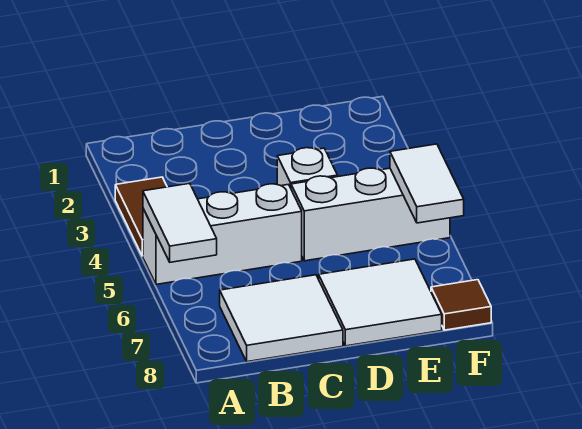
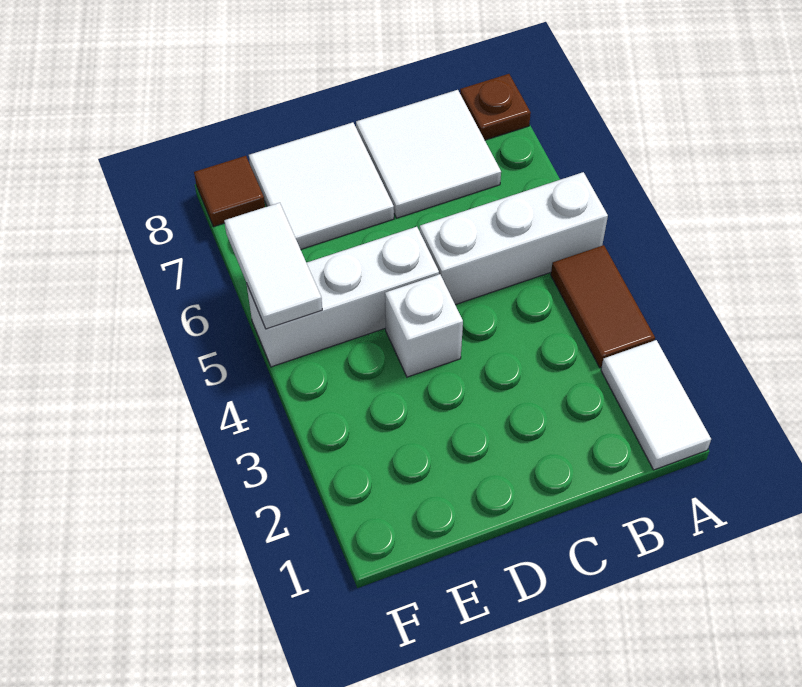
white 1x2 tile [143,183,217,262] -> white 1x2 tile moved to [601,340,711,470]
none -> brown 1x1 plate [460,74,531,140]

